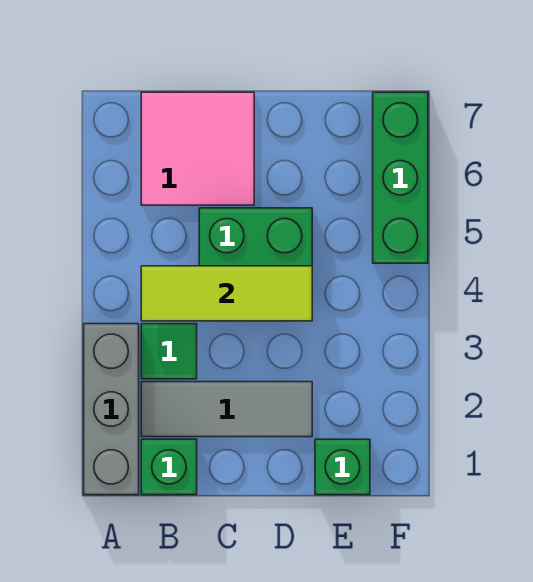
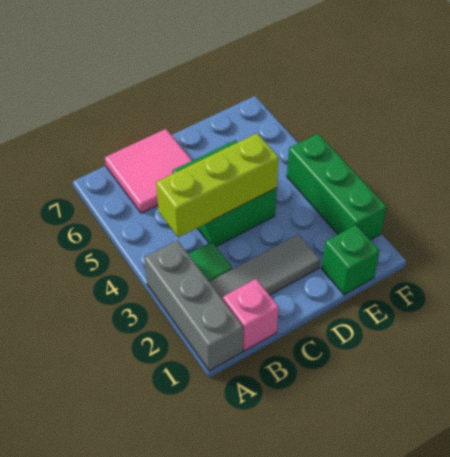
green 1x1 brick [141,439,197,495] -> pink 1x1 brick [223,279,279,351]
lime 1x3 tile [141,266,312,321] -> lime 1x3 brick [156,133,279,238]
green 1x3 brick [373,92,428,263] -> green 1x3 brick moved to [287,134,386,240]

